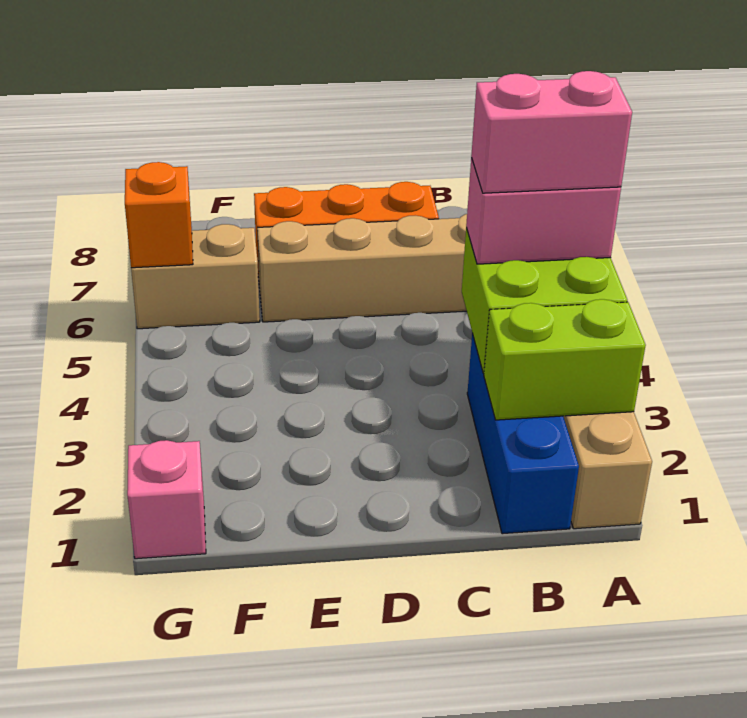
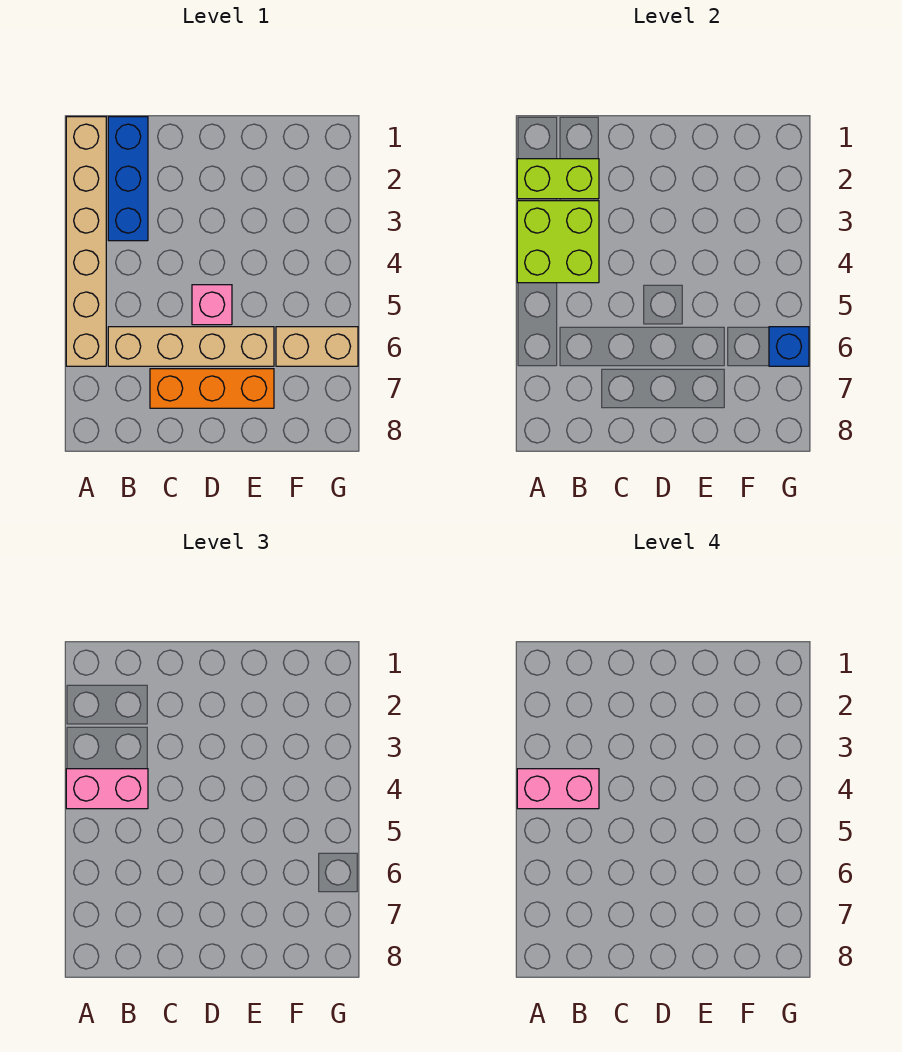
pink 1x1 brick [127,440,206,559] -> pink 1x1 brick moved to [192,285,232,325]
orange 1x1 brick [125,162,193,268] -> blue 1x1 brick [769,327,809,366]

